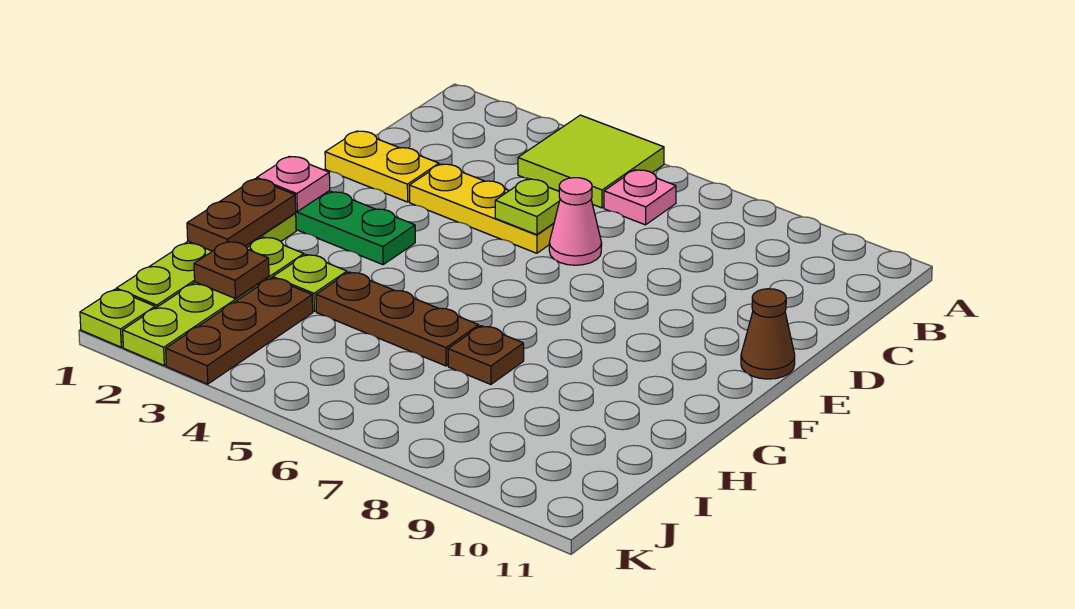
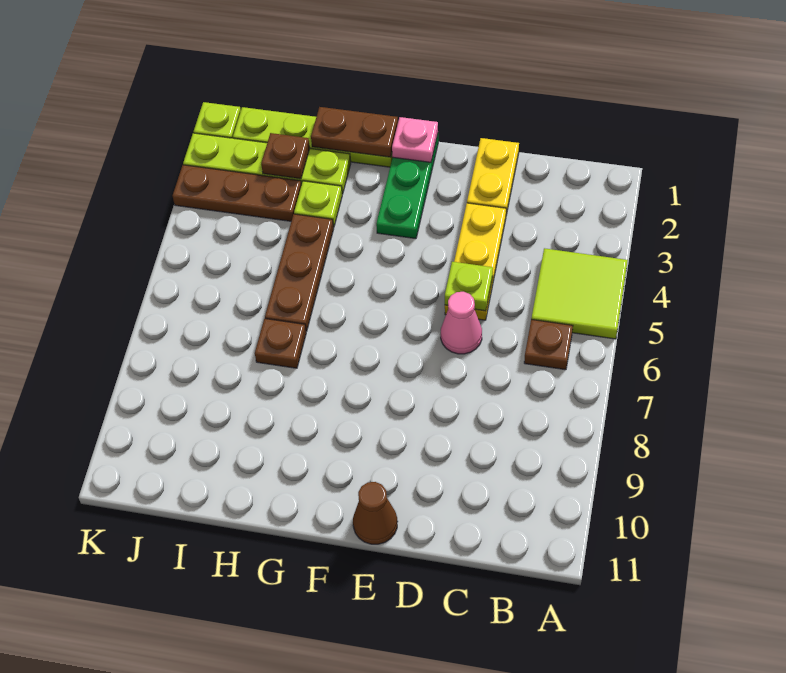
pink 1x1 plate [604,170,676,225] -> brown 1x1 plate [524,319,573,370]

